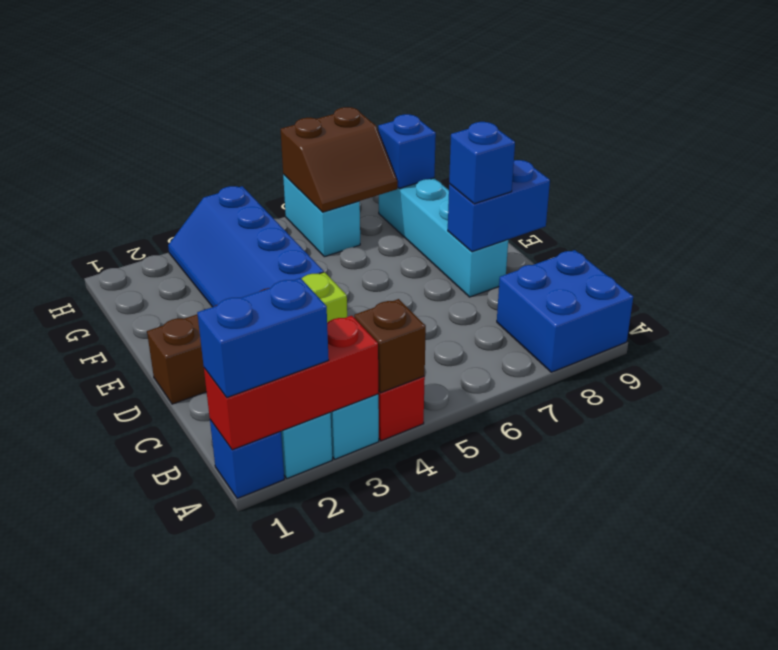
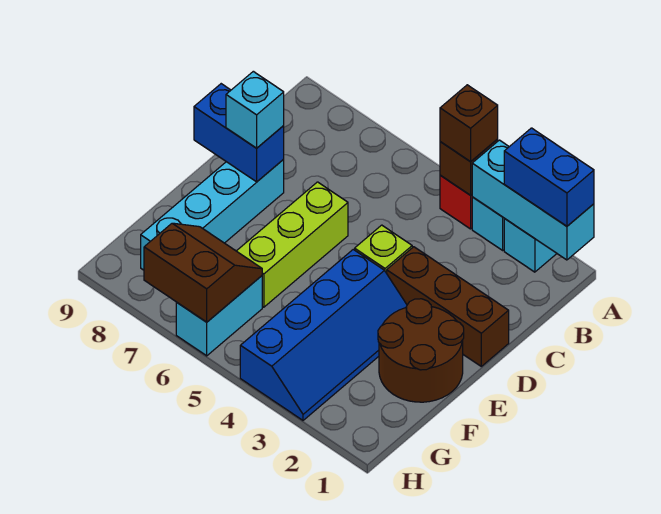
blue 1x1 brick [210,420,284,499] -> none
red 1x3 brick [204,316,378,450] -> cyan 1x3 brick [472,140,594,260]
none -> brown 1x1 brick [440,85,498,162]
blue 2x2 brick [497,250,633,372] -> none
none -> lime 1x3 brick [237,182,348,307]
blue 1x1 brick [449,122,515,204] -> cyan 1x1 brick [226,71,284,148]
none -> brown 2x2 round brick [378,299,464,402]
blue 1x1 brick [378,114,436,188] -> none

